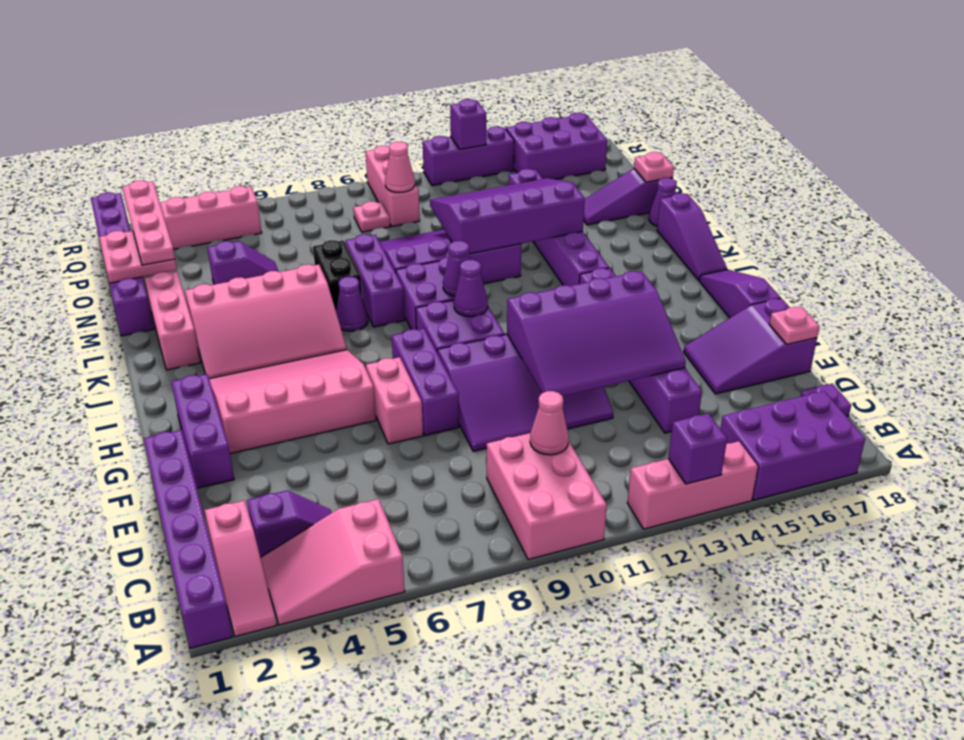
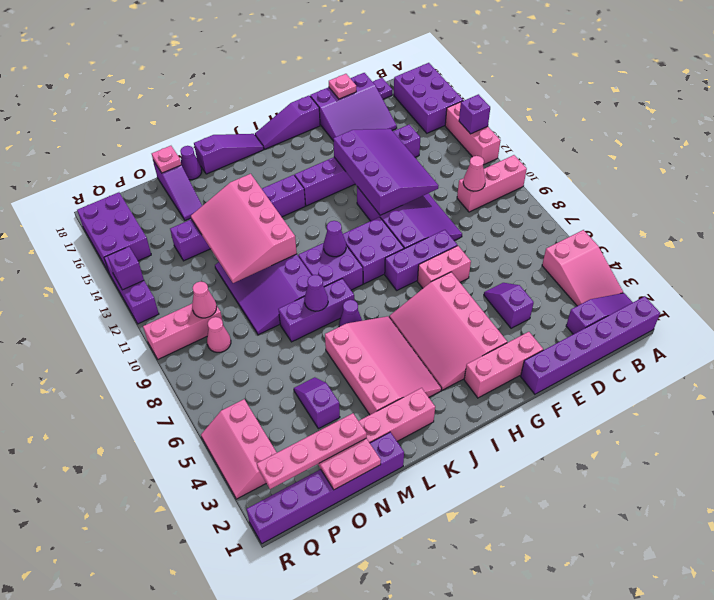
pink 1x3 slope [205,500,277,637] -> purple 1x3 slope [566,293,633,334]
pink 2x3 brick [487,433,607,560] -> pink 1x3 brick [457,155,527,212]
purple 1x2 slope [247,490,332,557] -> purple 1x2 slope moved to [484,283,534,328]
purple 2x3 slope [684,298,817,394] -> purple 3x3 slope [310,73,397,141]
purple 1x3 brick [172,374,234,488] -> pink 1x3 brick [464,332,543,398]
purple 1x1 cone [454,259,488,317] -> purple 1x1 cone moved to [304,275,328,311]
black 1x2 brick [313,240,362,310] -> none
purple 3x4 slope [430,178,585,254] -> pink 3x4 slope [191,174,297,283]
pink 1x1 plate [353,201,390,232] -> pink 1x1 cone [207,317,231,352]

